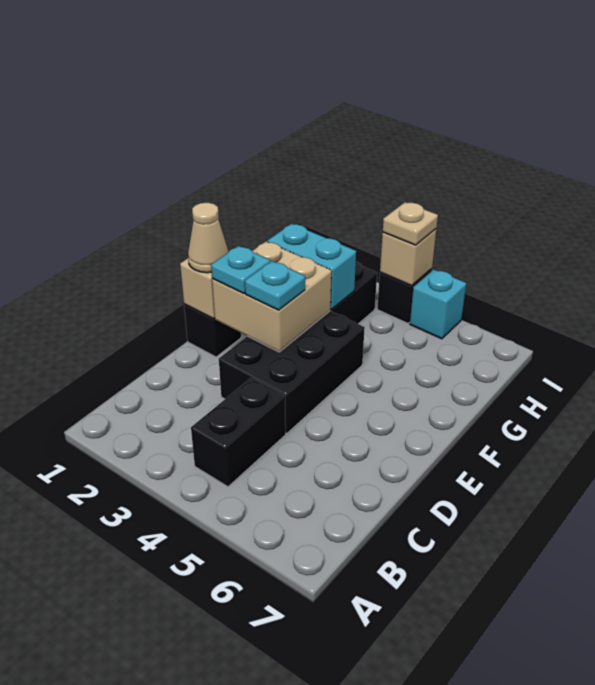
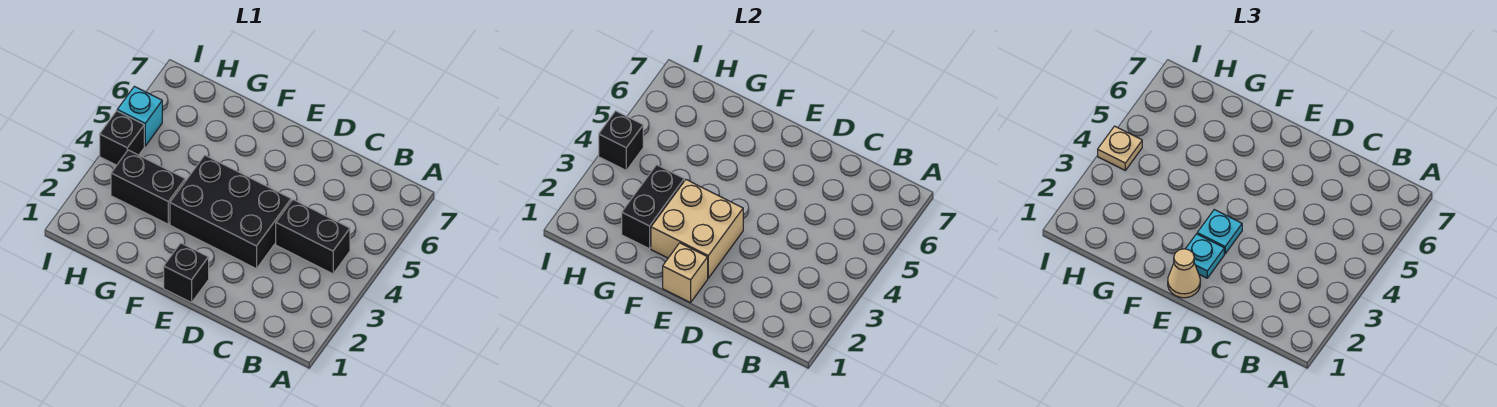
cyan 1x2 brick [267,224,356,310] -> black 1x2 brick [622,165,684,249]
tan 1x1 brick [380,229,436,286] -> black 1x1 brick [599,111,643,170]

